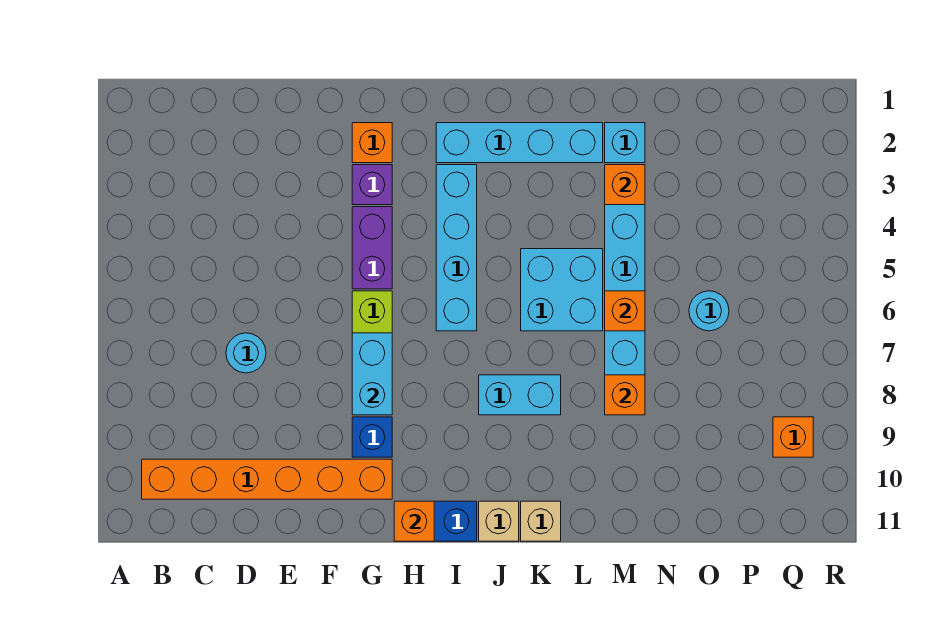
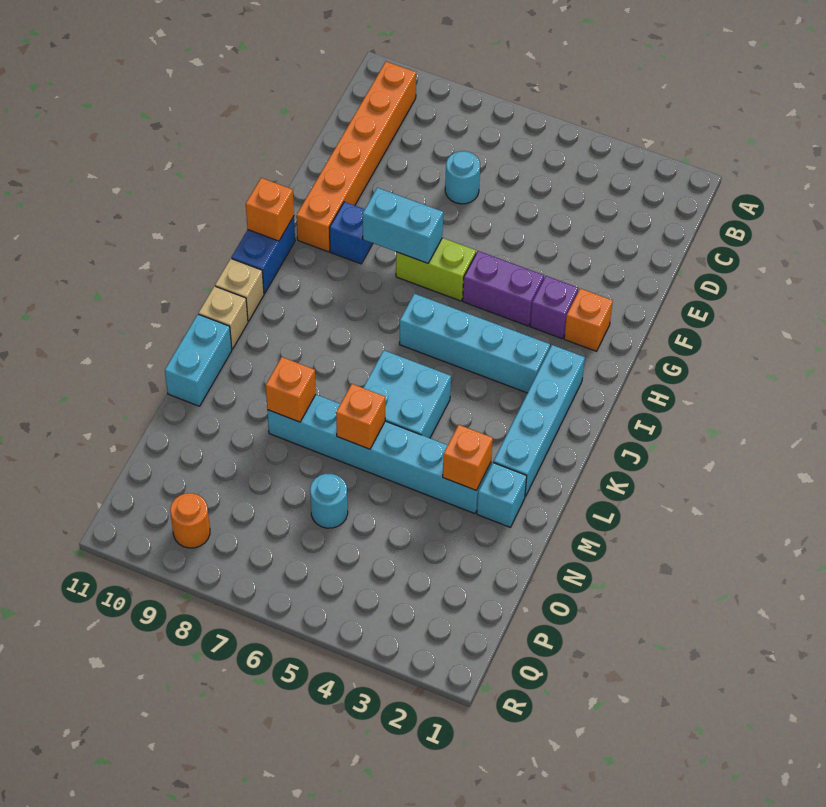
cyan 1x2 brick [479,375,561,415] -> cyan 1x2 brick moved to [165,314,232,406]
orange 1x1 brick [773,417,813,457] -> orange 1x1 round brick [170,493,210,548]

